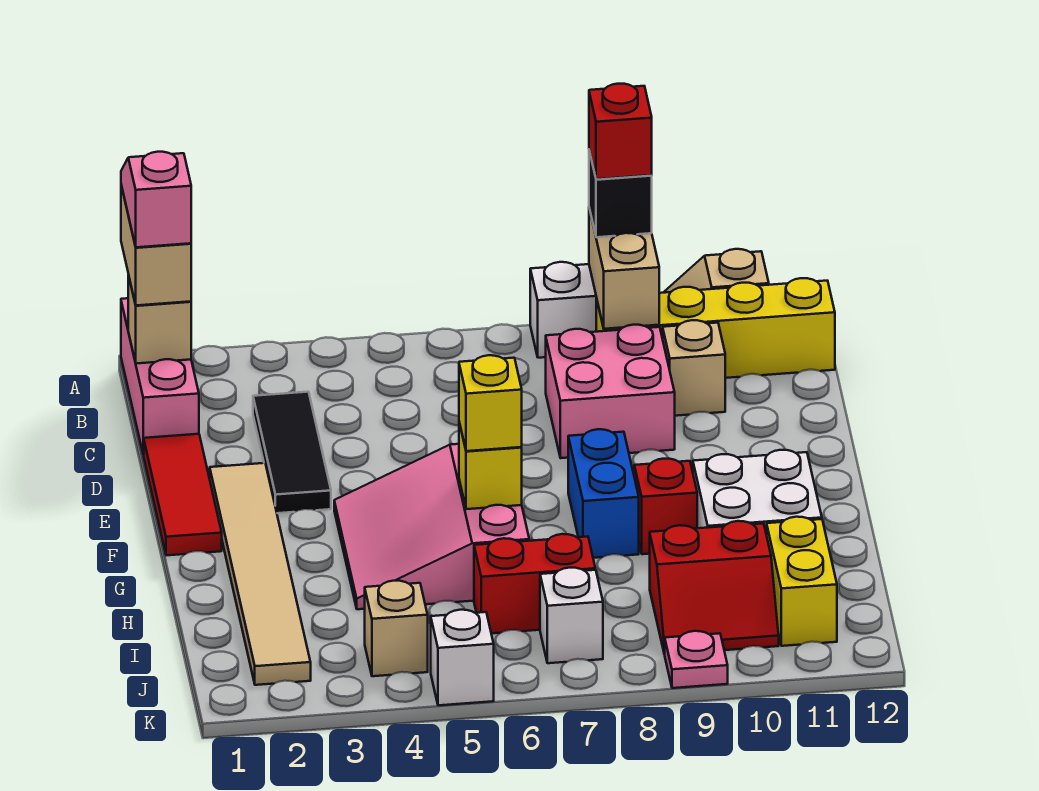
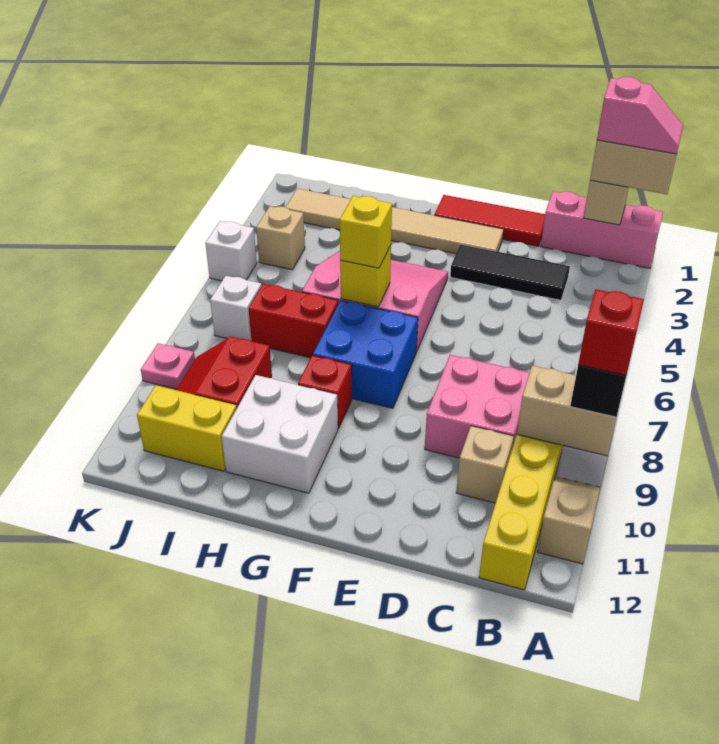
blue 1x2 brick [568,429,639,558] -> blue 2x2 brick [313,301,418,408]
red 1x2 brick [474,534,595,633] -> red 1x2 brick turned to [249,284,338,358]

